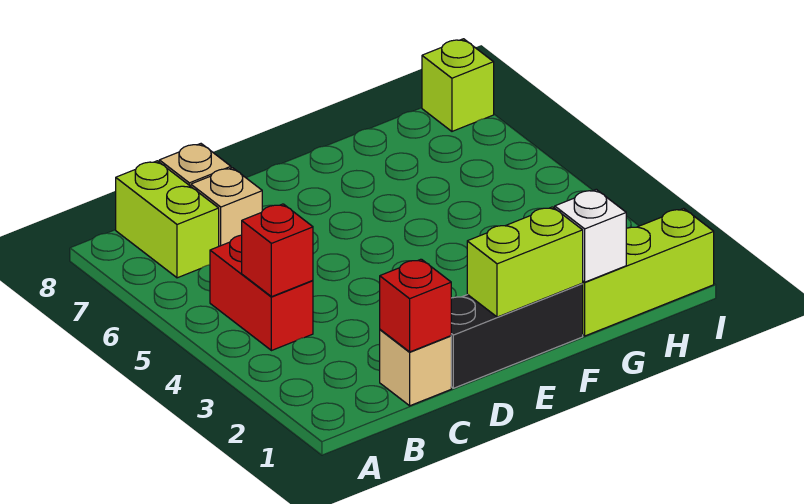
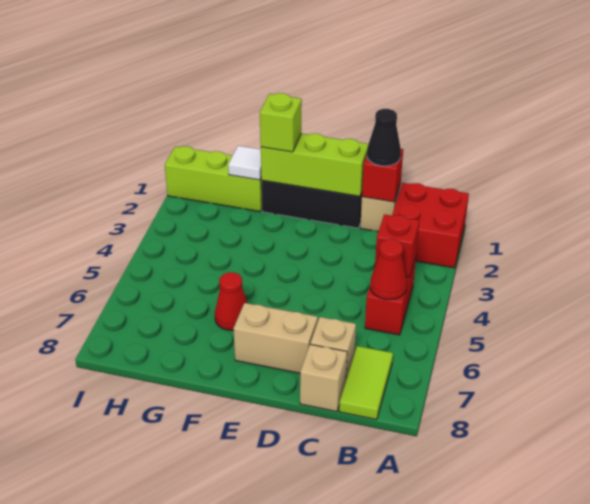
none -> red 2x2 brick [392,183,469,268]
none -> red 1x1 cone [370,239,407,300]
lime 1x2 brick [116,161,219,278] -> lime 1x2 tile [339,346,393,420]
none -> black 1x1 cone [367,109,401,166]
none -> tan 1x2 brick [234,303,318,373]
lime 1x2 brick [467,207,583,317] -> lime 1x3 brick [261,133,368,196]
none -> red 1x1 cone [215,272,247,331]
white 1x1 brick [555,189,626,282] -> white 1x1 tile [228,146,261,180]
lime 1x1 brick [422,39,494,131] -> lime 1x1 brick moved to [260,93,302,152]

